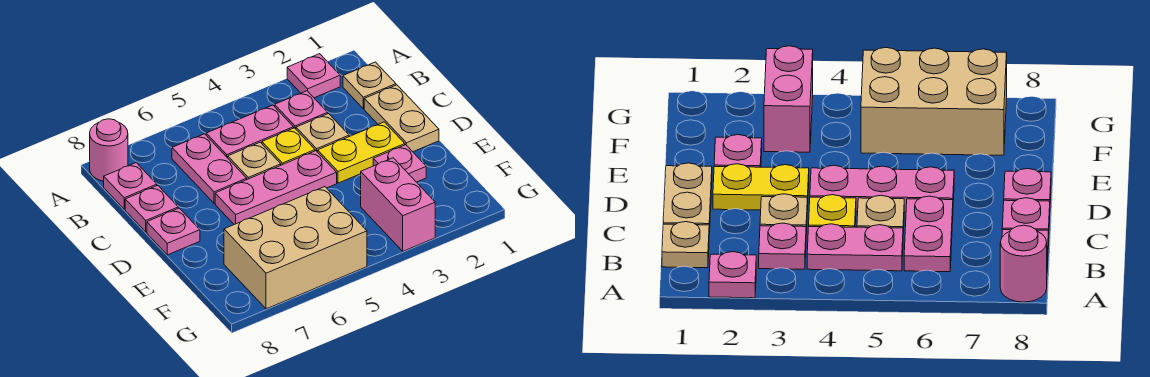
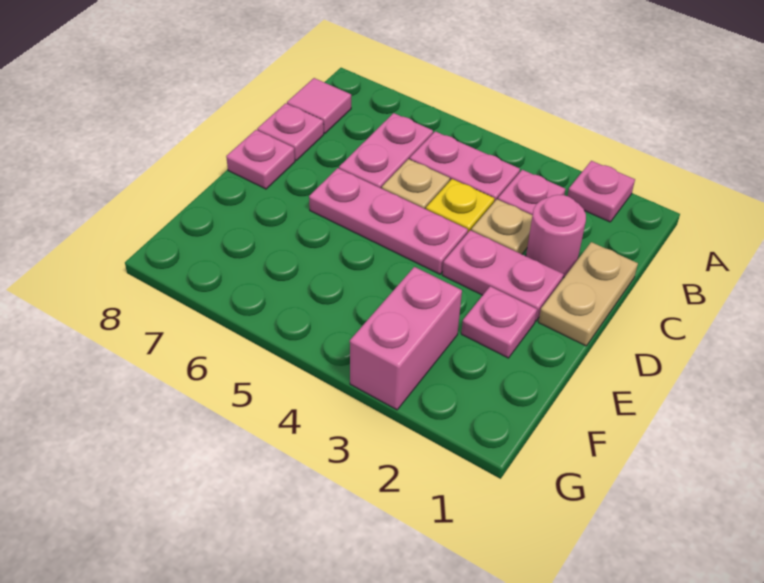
pink 1x1 round brick [90,119,128,181] -> pink 1x1 round brick moved to [526,195,586,278]
tan 1x1 plate [343,62,396,109] -> none
pink 1x1 plate [104,163,157,209] -> pink 1x1 tile [287,78,351,133]
yellow 1x2 plate [318,122,405,183] -> pink 1x2 plate [442,230,564,321]
tan 2x3 brick [224,187,367,309] -> none

